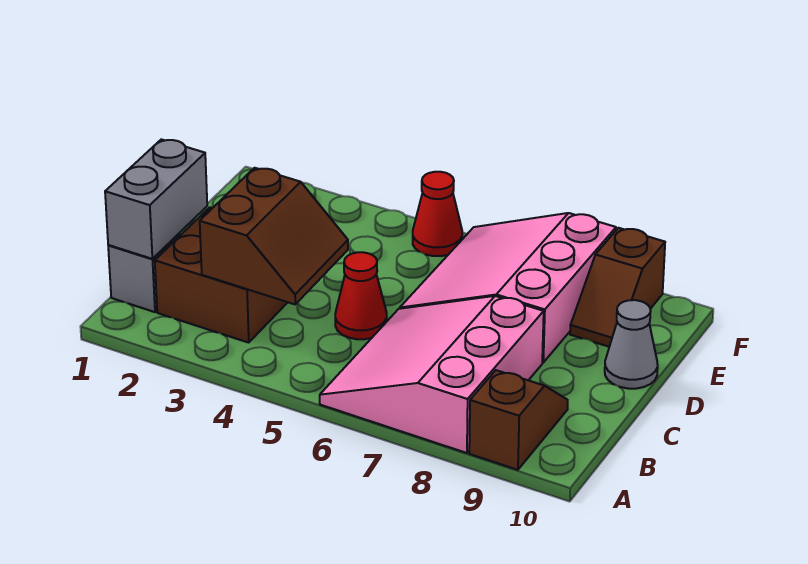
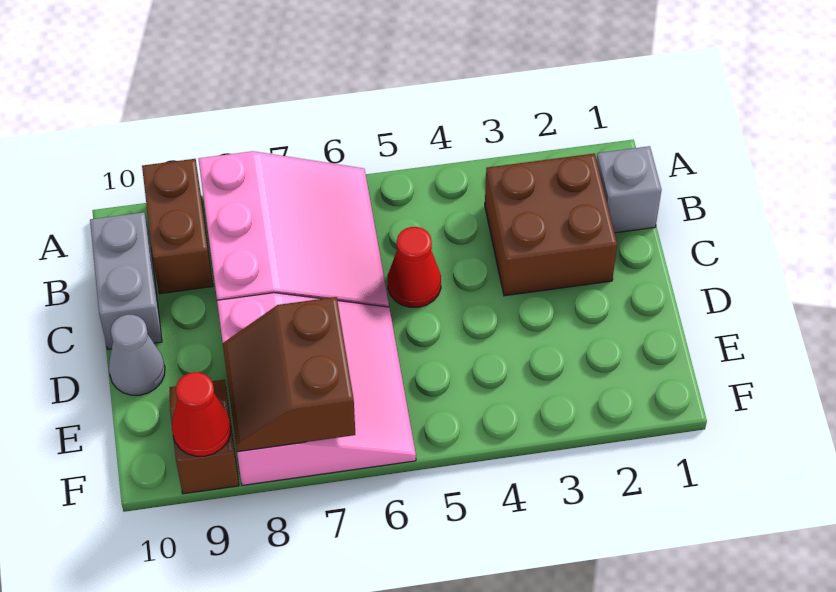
brown 1x2 slope [469,370,568,470] -> brown 1x2 brick [142,159,213,294]
grey 1x2 brick [105,139,207,259] -> grey 1x2 brick moved to [90,212,162,349]
brown 2x2 slope [200,168,348,304] -> brown 2x2 slope moved to [223,297,355,452]
red 1x1 cone [413,172,462,256] -> red 1x1 cone moved to [172,372,231,456]

